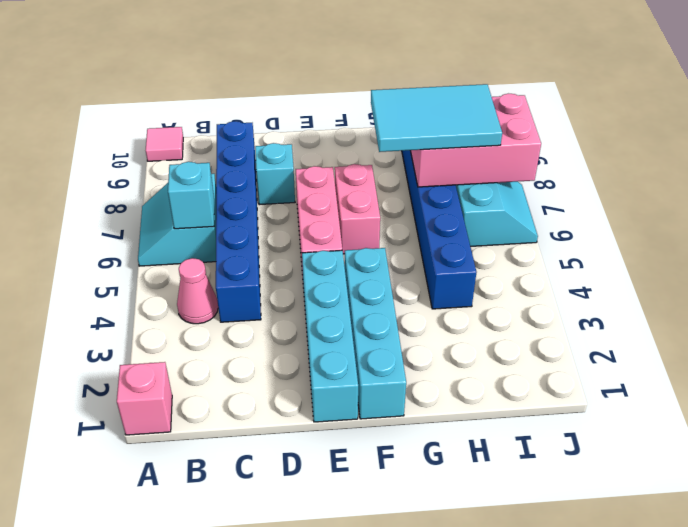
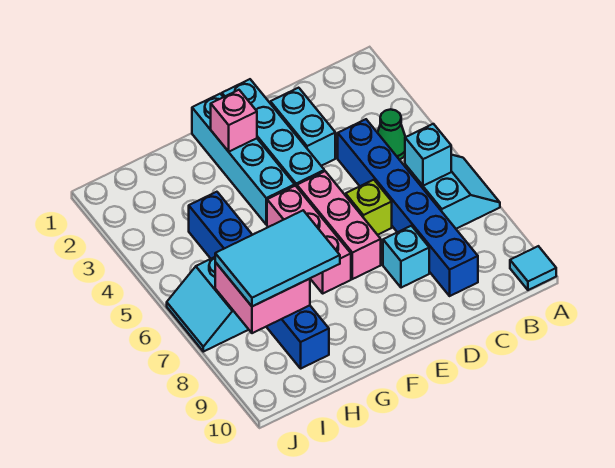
pink 1x1 brick [117,362,172,435] -> pink 1x1 brick moved to [211,90,257,152]
pink 1x1 tile [146,127,183,161] -> cyan 1x1 tile [510,246,556,290]
pink 1x1 cone [177,258,218,324] -> green 1x1 cone [377,109,405,160]
none -> cyan 1x2 brick [270,88,335,166]
none -> lime 1x1 brick [346,180,392,235]
pink 1x2 brick [335,164,380,254] -> pink 1x3 brick [267,186,351,293]
pink 2x3 brick [410,94,541,187] -> pink 2x2 brick [215,262,310,333]

